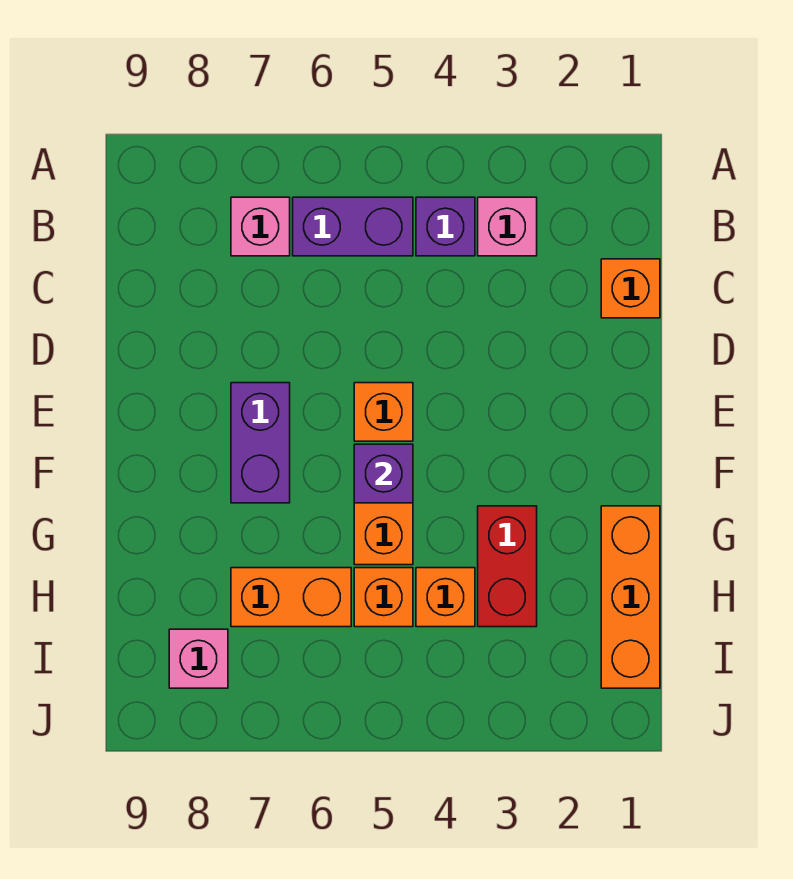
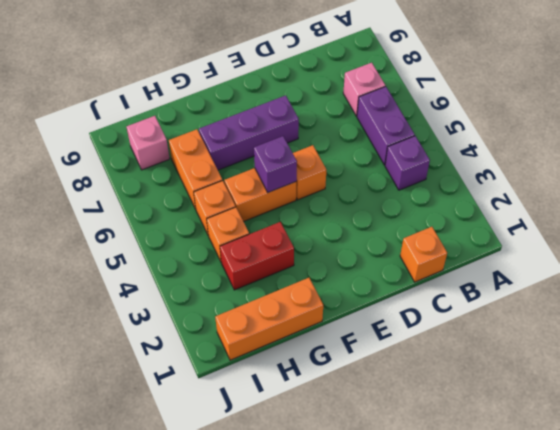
pink 1x1 brick [478,197,537,256] -> none
purple 1x2 brick [231,383,290,503] -> purple 1x3 brick [199,95,299,170]

